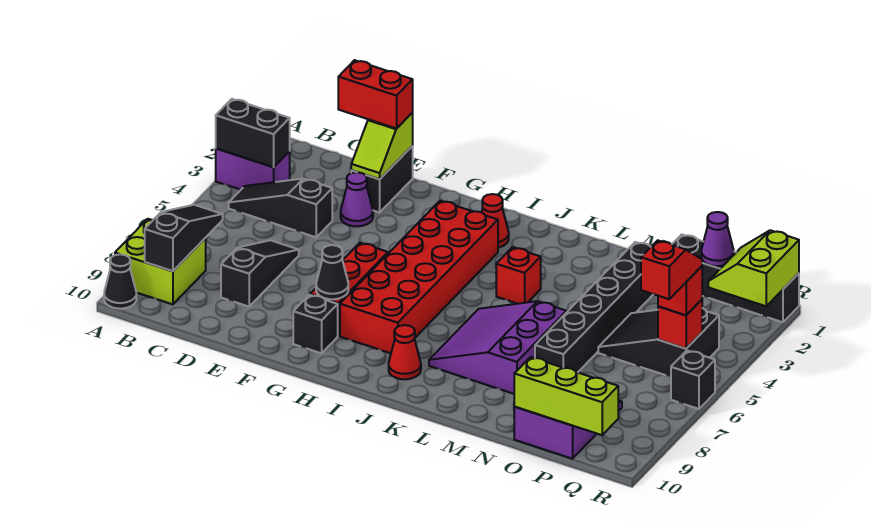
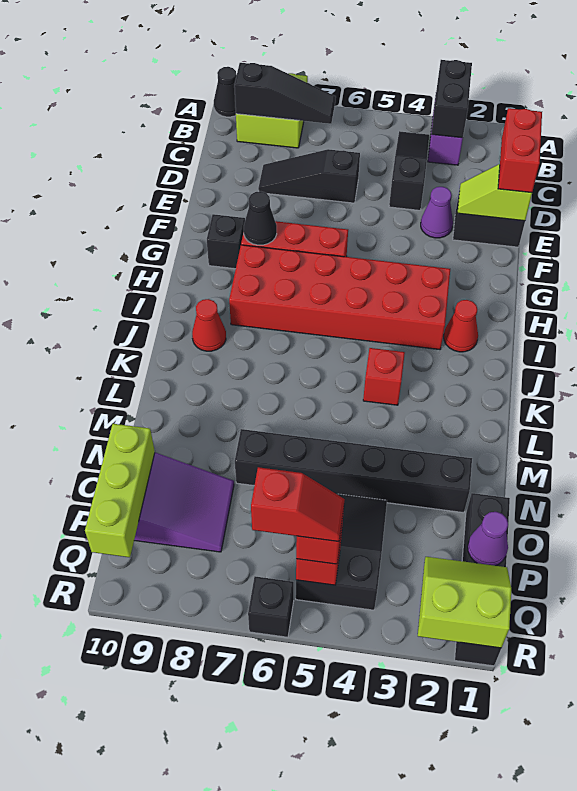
black 1x3 slope [221,240,299,307] -> black 1x3 slope turned to [258,149,360,203]
purple 3x3 slope [429,301,566,394] -> none

